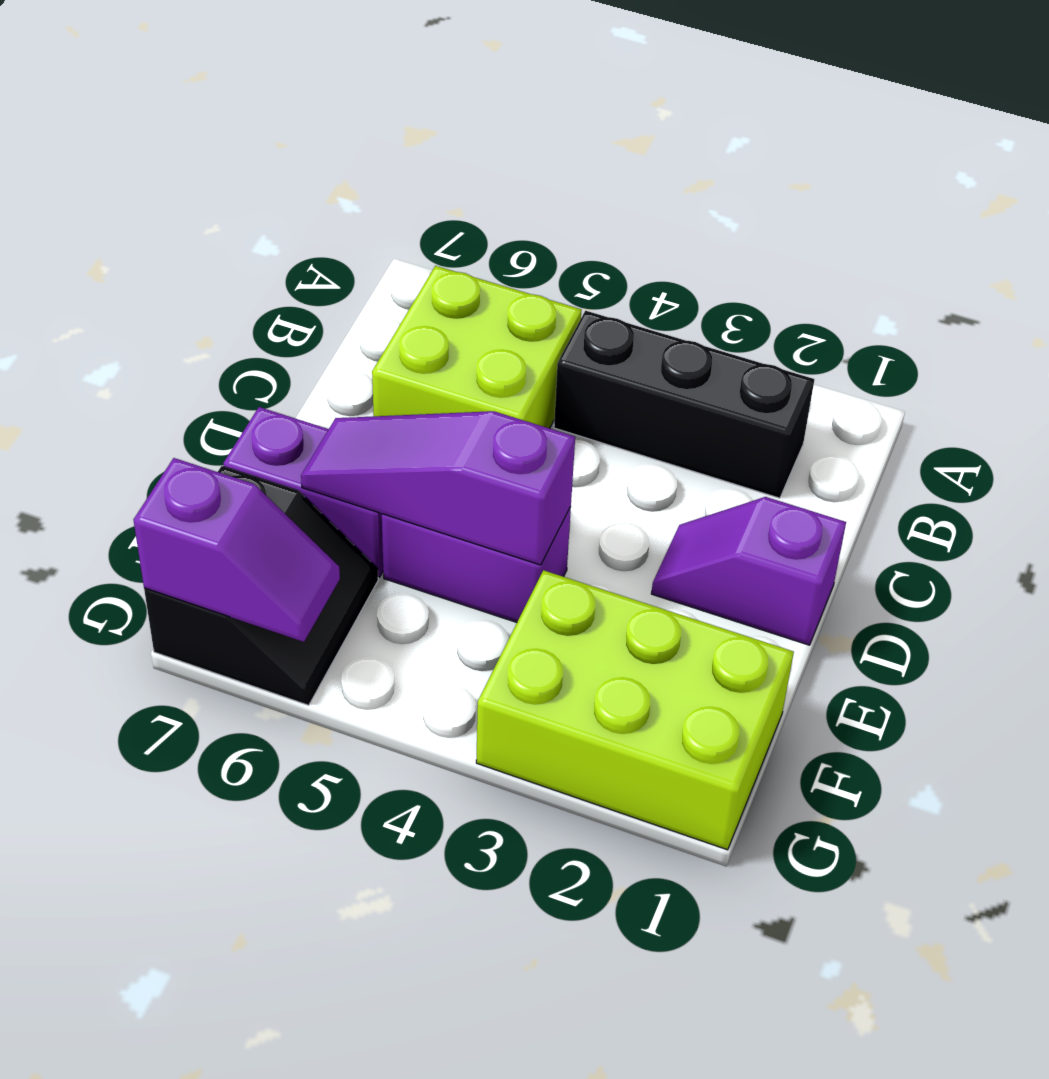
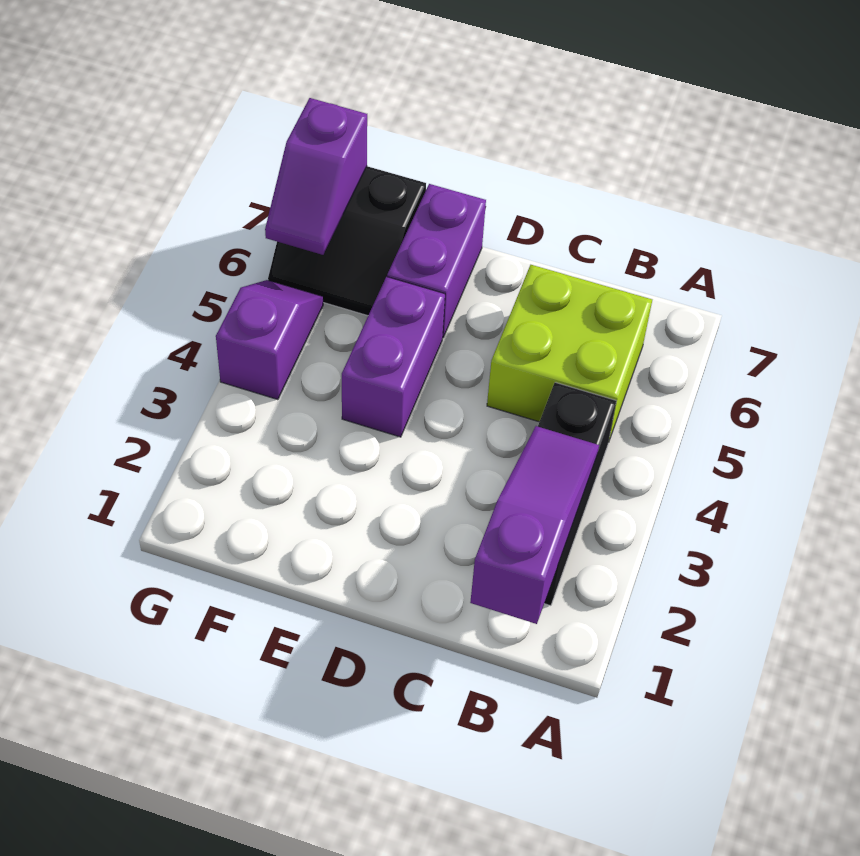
purple 1x2 slope [651,497,846,645] -> purple 1x2 slope moved to [216,280,323,400]
purple 1x3 slope [301,411,575,565] -> purple 1x3 slope moved to [470,426,599,624]
lime 2x3 brick [476,570,794,850] -> none

